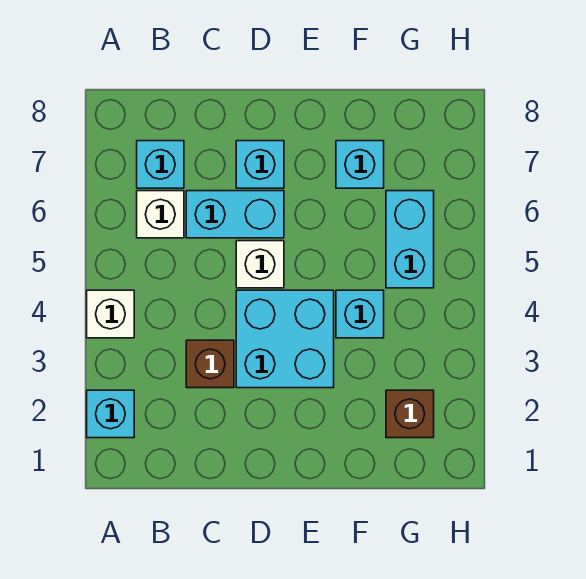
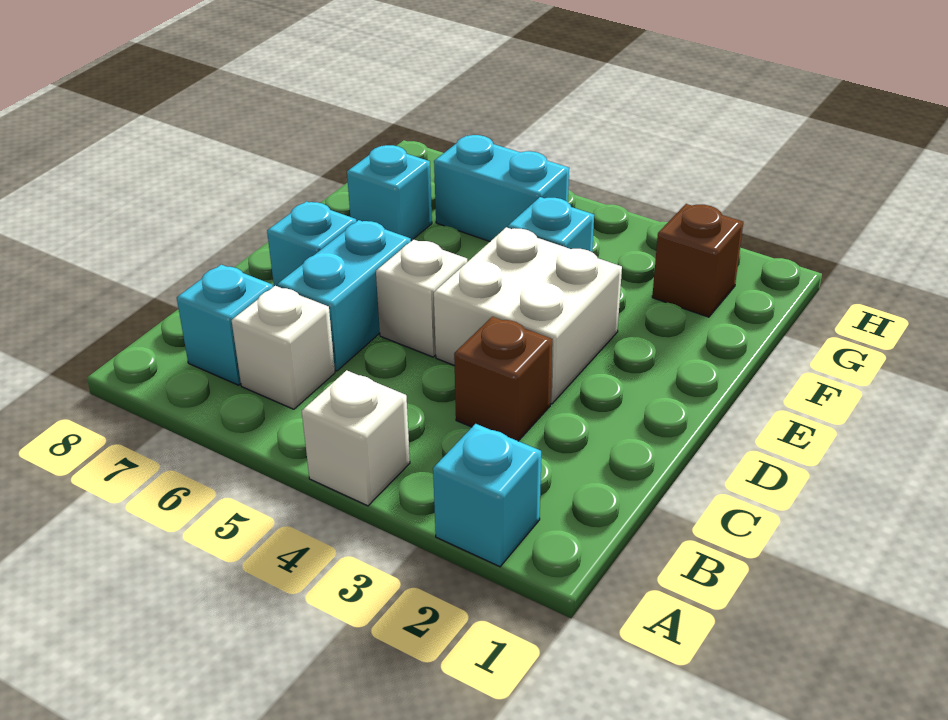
cyan 2x2 brick [236,290,334,388] -> white 2x2 brick [434,227,622,404]

